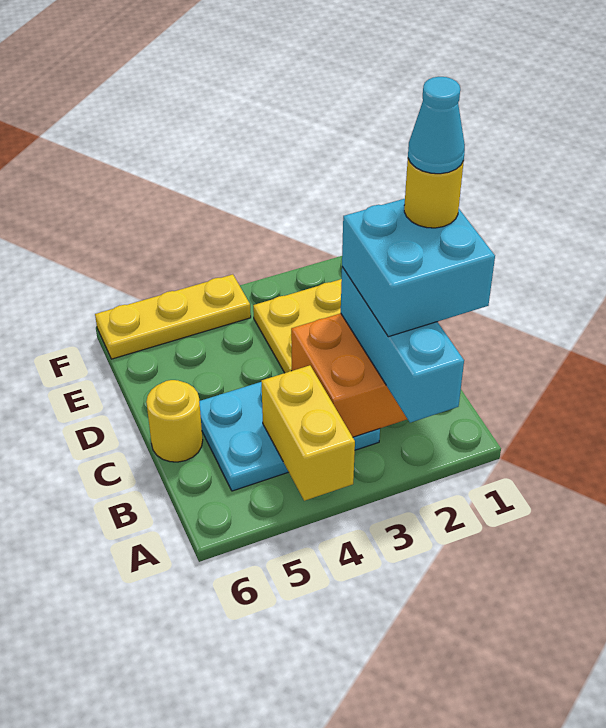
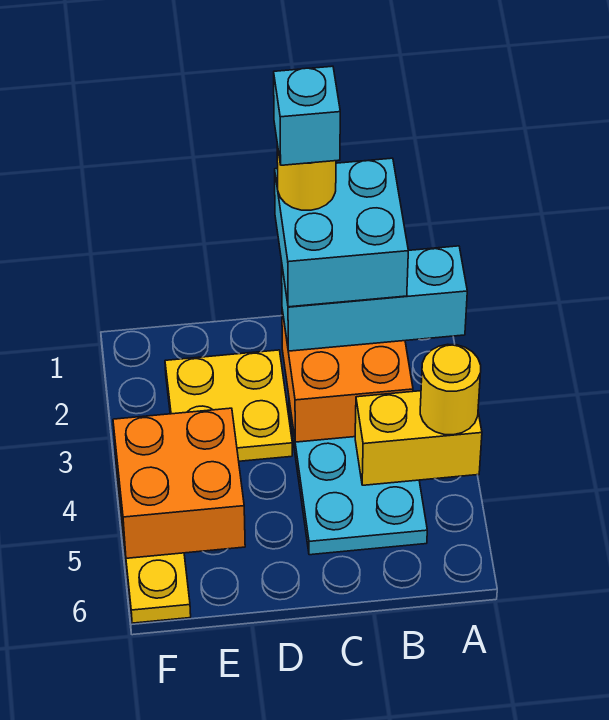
cyan 1x1 cone [408,77,465,174] -> cyan 1x1 brick [274,66,340,165]
yellow 1x1 round brick [146,380,203,462] -> yellow 1x1 round brick moved to [420,344,481,435]
none -> orange 2x2 brick [113,408,245,558]

